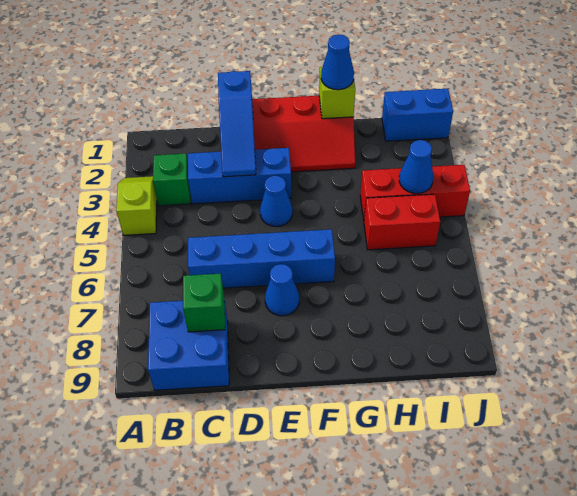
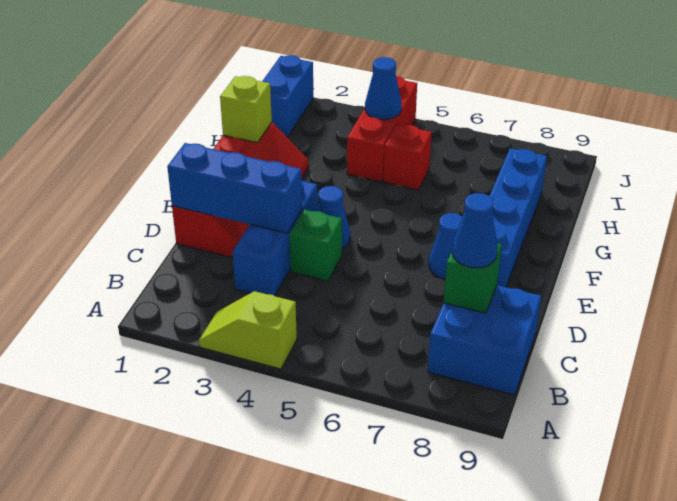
green 1x1 brick [153,154,190,206] -> green 1x1 brick moved to [289,209,342,281]
blue 1x4 brick [188,229,335,288] -> blue 1x4 brick moved to [490,148,547,287]
blue 1x3 slope [218,71,256,177] -> blue 1x3 brick [167,143,302,233]
blue 1x1 cone [321,34,354,90] -> blue 1x1 cone moved to [452,193,498,268]
red 1x2 brick [364,194,440,250] -> red 1x1 brick [383,124,432,190]

